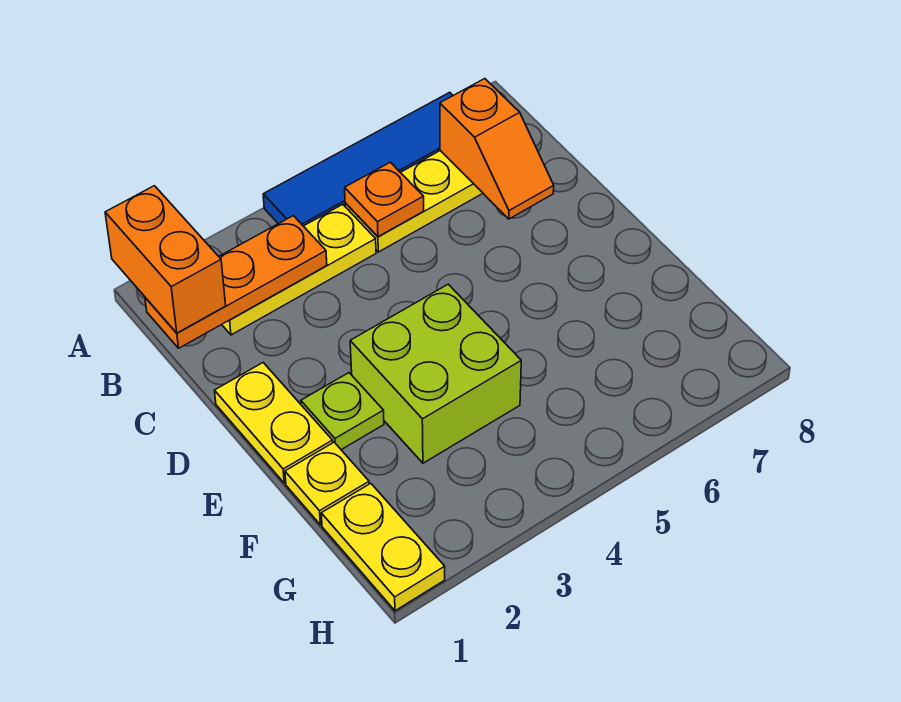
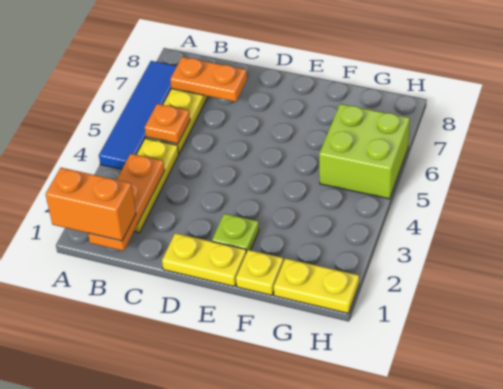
orange 1x2 slope [440,79,554,219] -> orange 1x2 plate [170,57,247,102]
lime 2x2 brick [350,284,521,463] -> lime 2x2 brick moved to [319,104,410,199]

